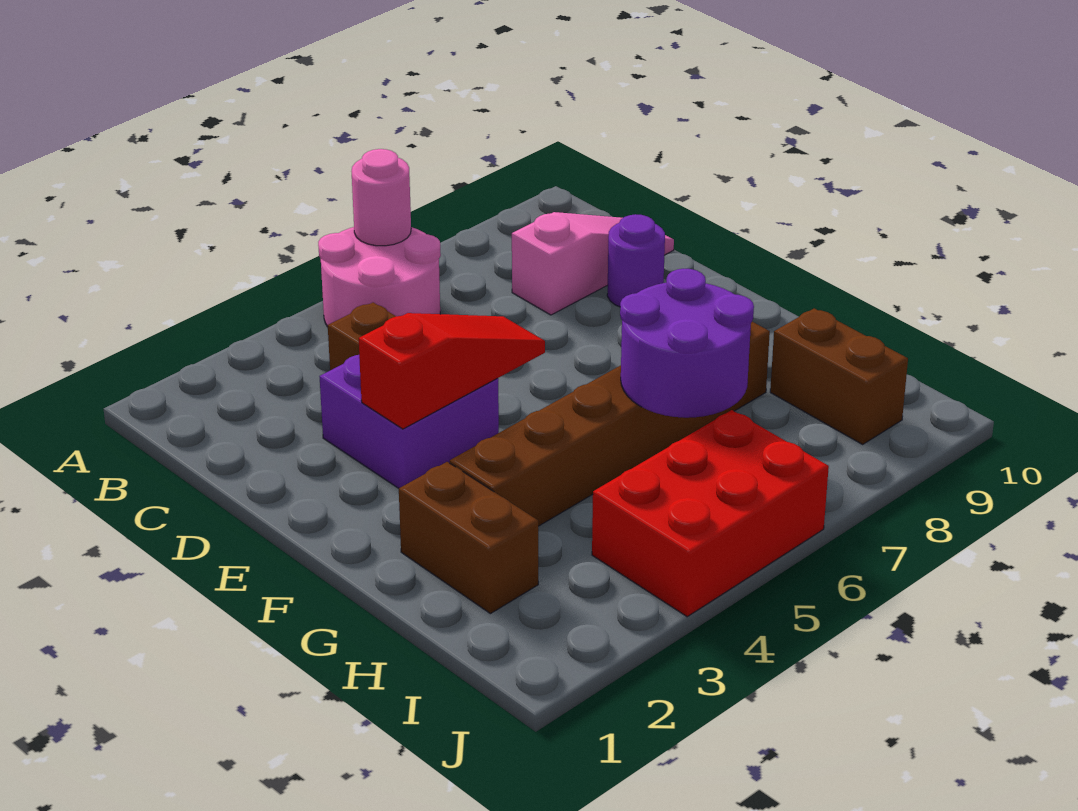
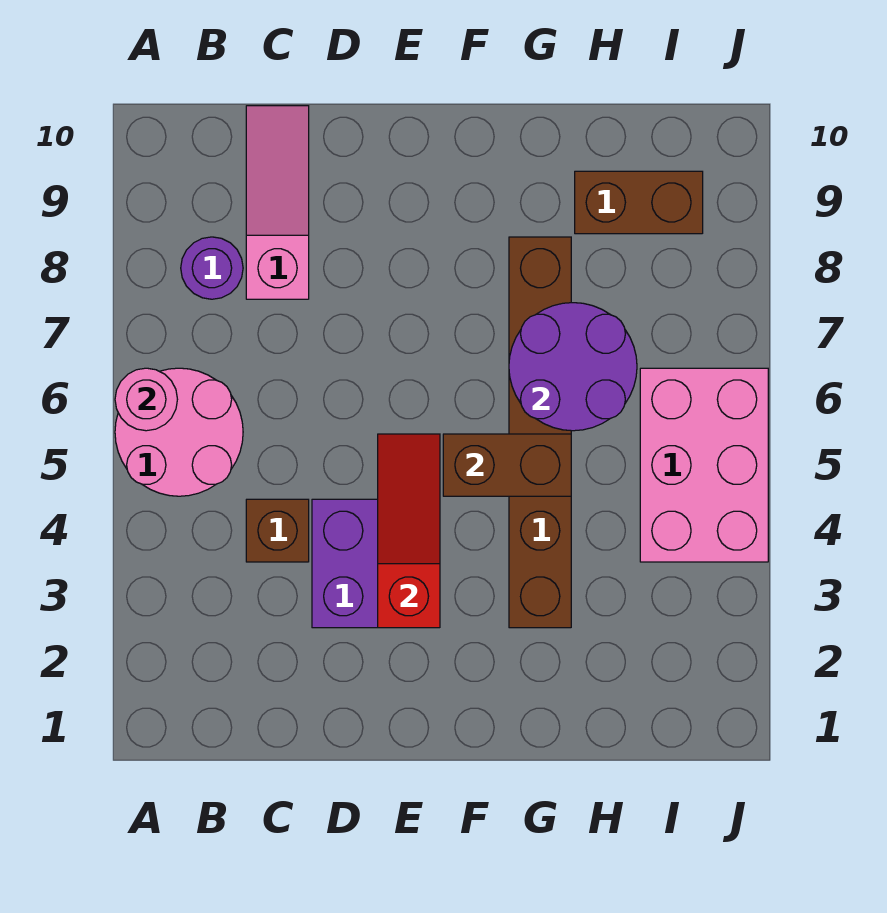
purple 1x1 round brick [607,214,665,307] -> purple 1x1 round brick moved to [181,237,243,299]
brown 1x2 brick [399,462,538,614] -> brown 1x2 brick moved to [443,434,571,496]
red 2x3 brick [592,410,829,617] -> pink 2x3 brick [640,368,768,562]

